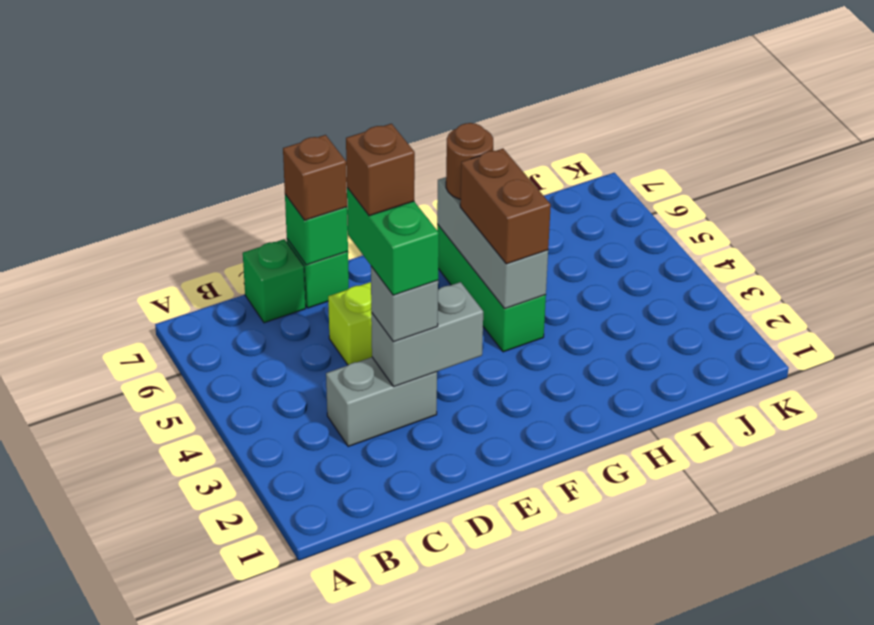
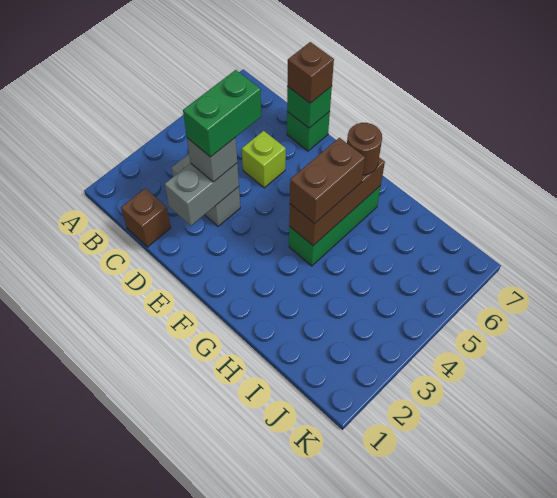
green 1x1 brick [243,239,306,323] -> none
grey 1x2 brick [371,282,483,387] -> grey 1x2 brick turned to [165,163,239,226]
brown 1x1 brick [346,124,415,216] -> brown 1x1 brick moved to [121,188,171,247]
grey 1x3 brick [437,177,548,309] -> brown 1x3 brick [289,158,385,246]

